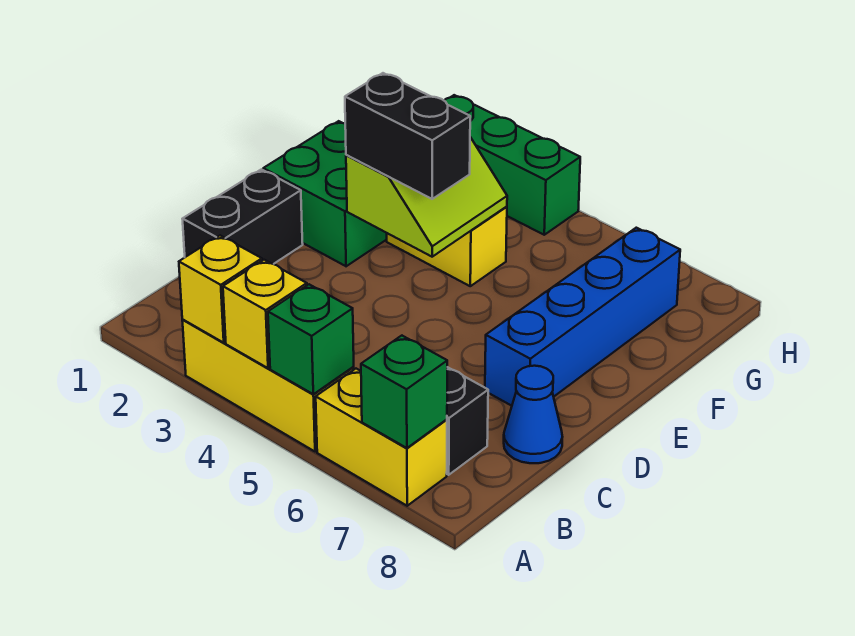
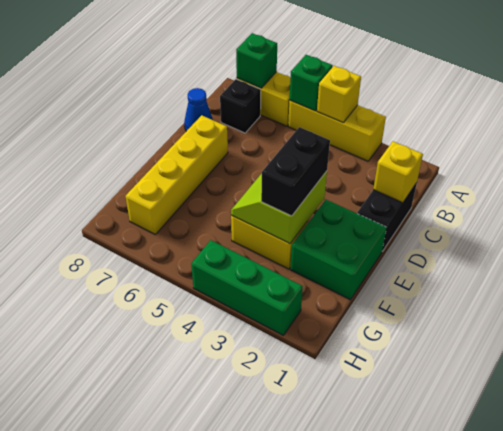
yellow 1x1 brick [179,235,262,343] -> yellow 1x1 brick moved to [373,142,423,203]
blue 1x4 brick [485,228,680,406] -> yellow 1x4 brick [126,115,228,234]
black 1x2 brick [345,73,470,199] -> black 1x2 brick turned to [261,127,330,216]

